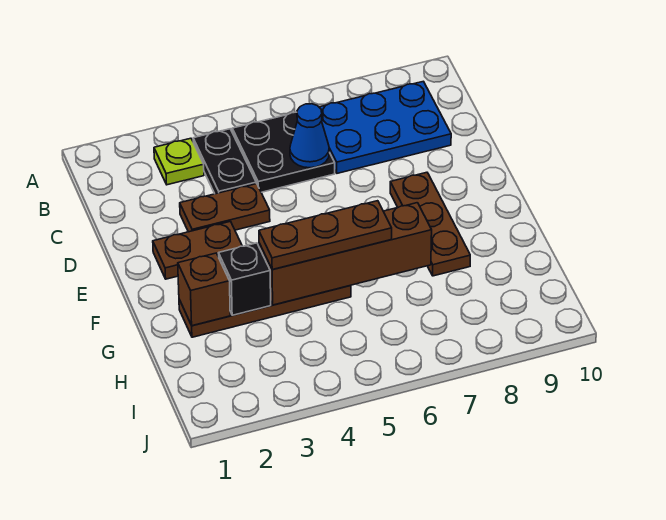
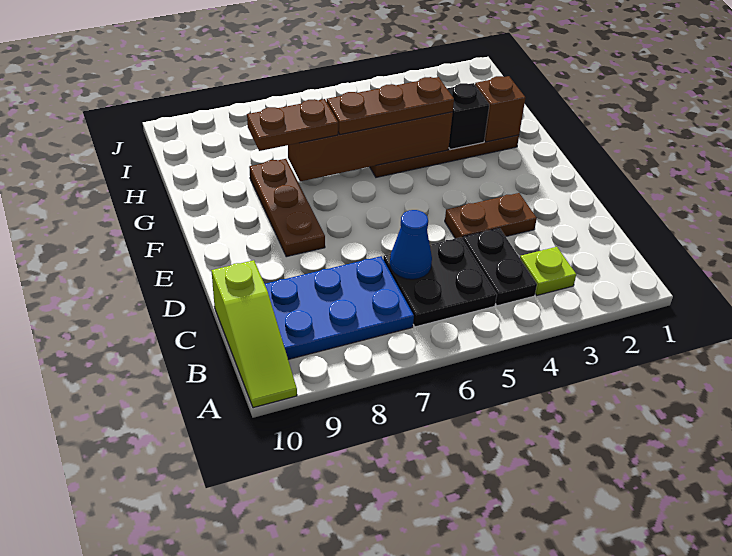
none -> lime 1x3 slope [211,260,297,408]
brown 1x2 plate [153,221,242,279] -> brown 1x2 plate moved to [247,99,338,151]

